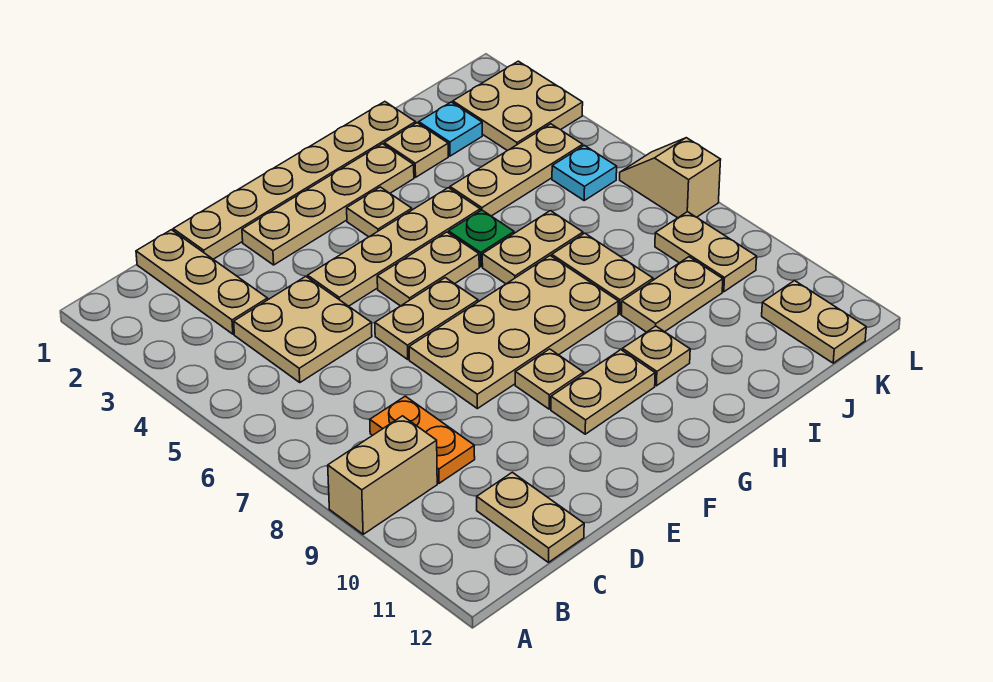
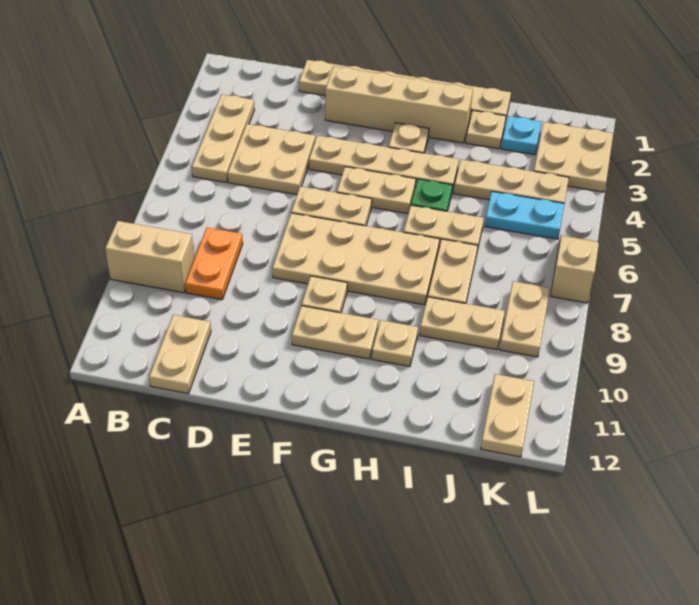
tan 1x3 plate [136,230,268,334] -> tan 1x3 plate moved to [192,94,255,182]
tan 1x4 plate [242,144,414,265] -> tan 1x4 brick [325,66,473,143]
cyan 1x1 plate [552,145,617,200] -> cyan 1x2 plate [485,191,564,239]

